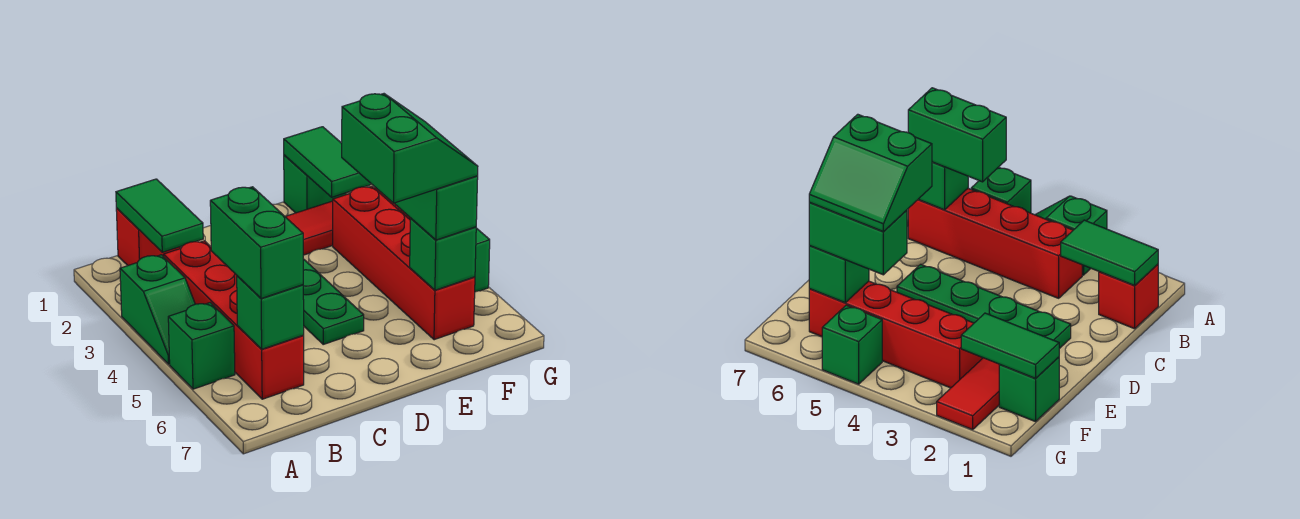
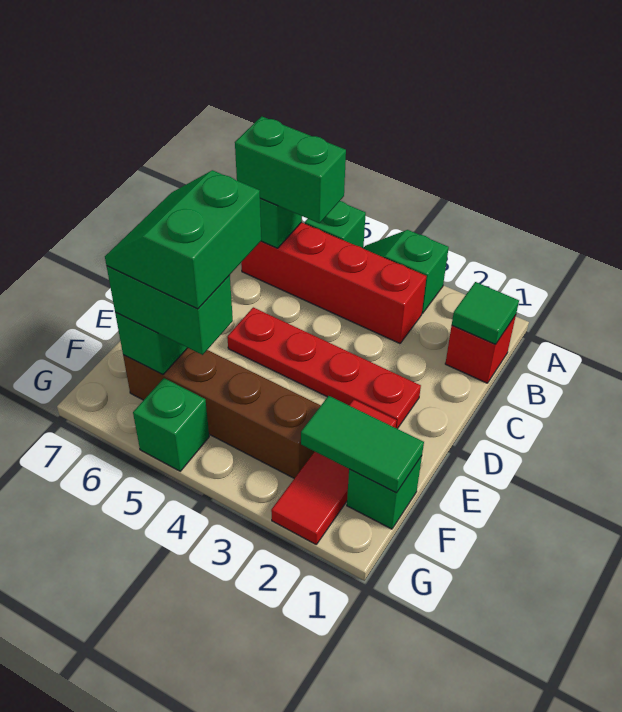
green 1x2 tile [116,179,203,252] -> green 1x1 tile [452,282,519,344]
green 1x4 plate [303,259,364,344] -> red 1x4 plate [227,307,421,429]
green 2x2 slope [342,94,478,203] -> green 2x2 slope turned to [105,170,261,309]
red 1x4 brick [333,186,475,340] -> brown 1x4 brick [123,348,321,478]

